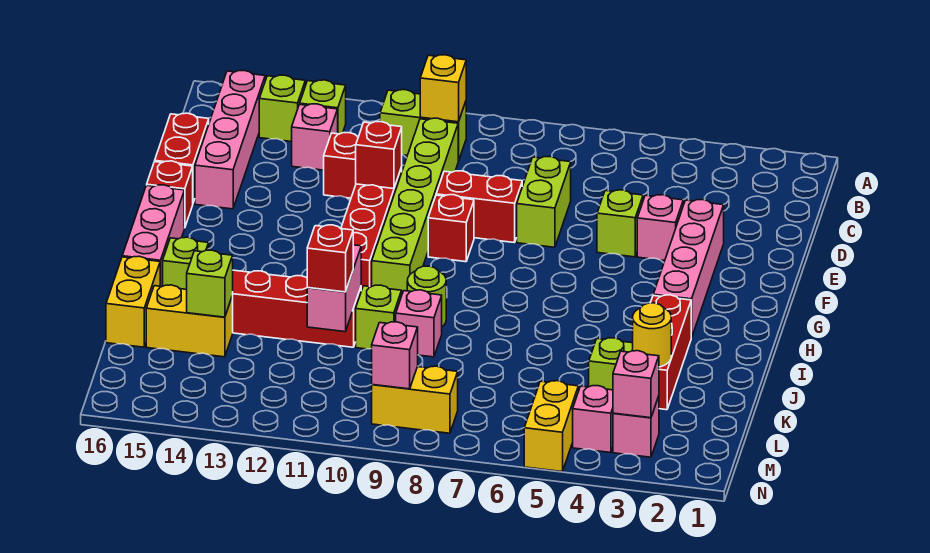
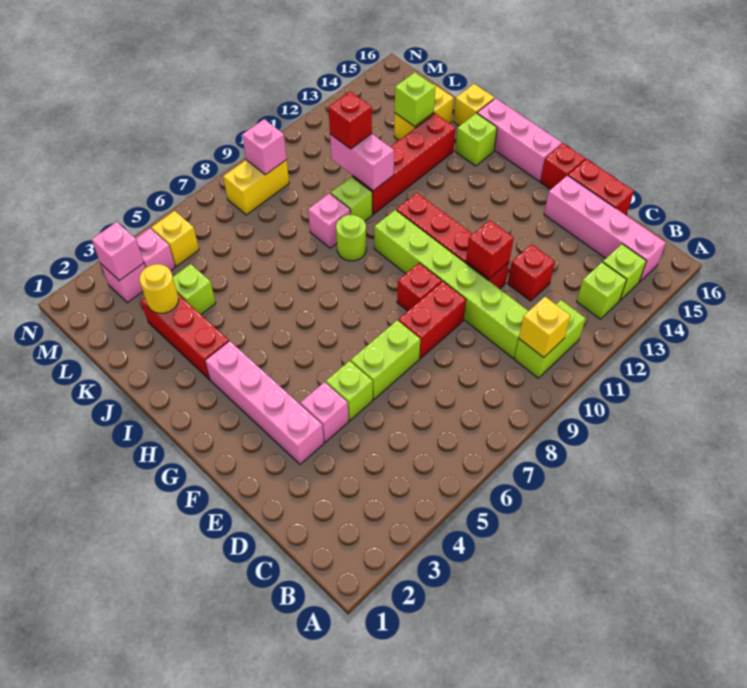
pink 1x1 brick [292,104,338,170] -> none
lime 1x2 brick [517,157,571,247] -> lime 1x2 brick turned to [351,320,420,399]
yellow 1x2 brick [106,256,160,347] -> yellow 1x1 brick [454,84,494,126]
yellow 1x2 brick [524,381,578,472] -> yellow 1x1 brick [151,211,199,266]

